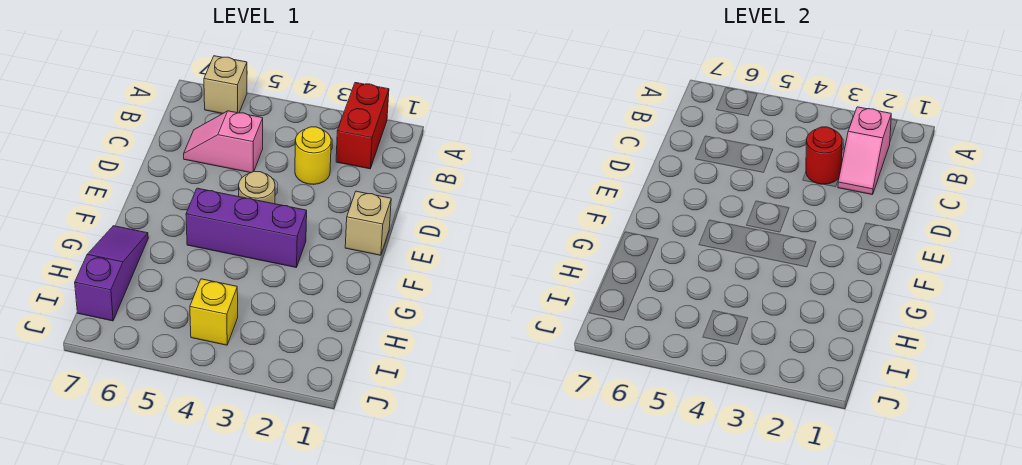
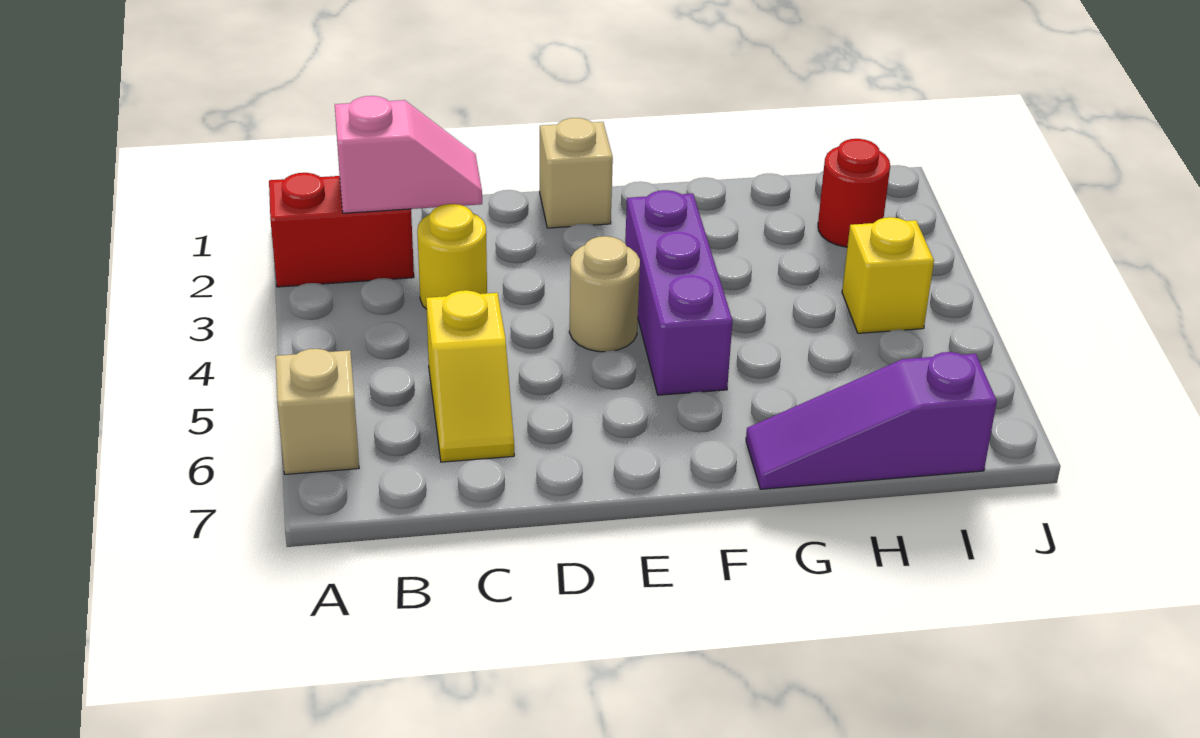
red 1x1 round brick [806,127,842,184] -> red 1x1 round brick moved to [818,139,890,247]
pink 1x2 slope [184,111,263,173] -> yellow 1x2 slope [426,290,514,462]

